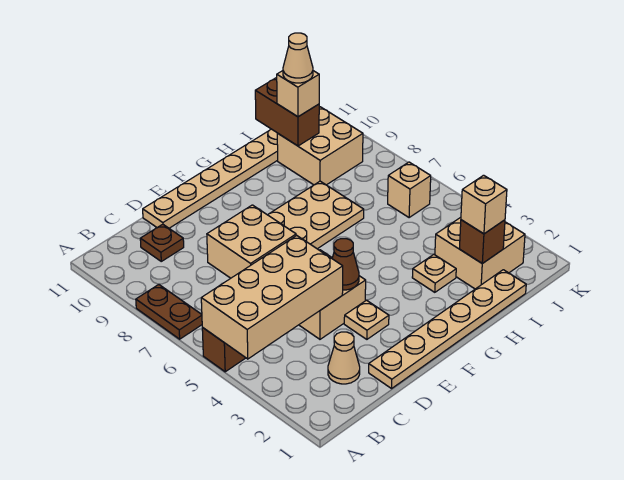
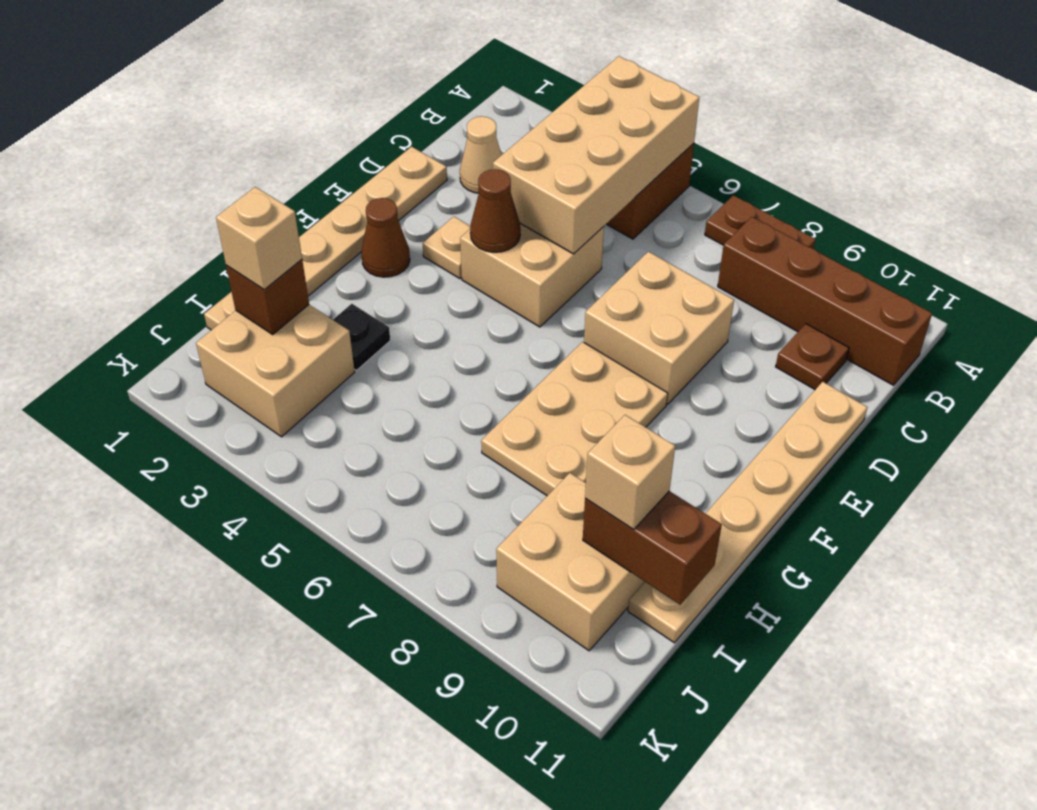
none -> brown 1x4 brick [718,217,932,385]
none -> brown 1x1 cone [361,198,410,277]
tan 1x1 plate [412,255,456,292] -> black 1x1 plate [333,304,390,370]
tan 1x1 cone [283,33,313,83] -> none
tan 1x1 brick [388,162,431,218] -> none

